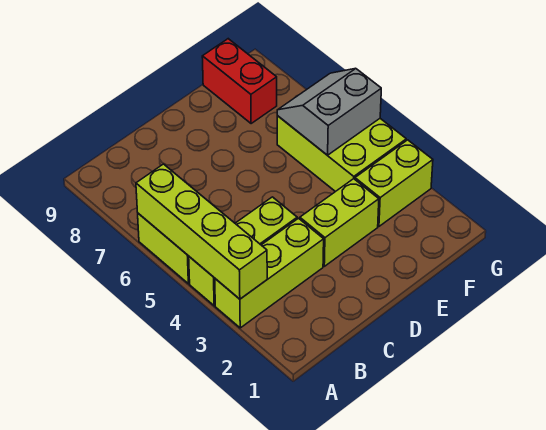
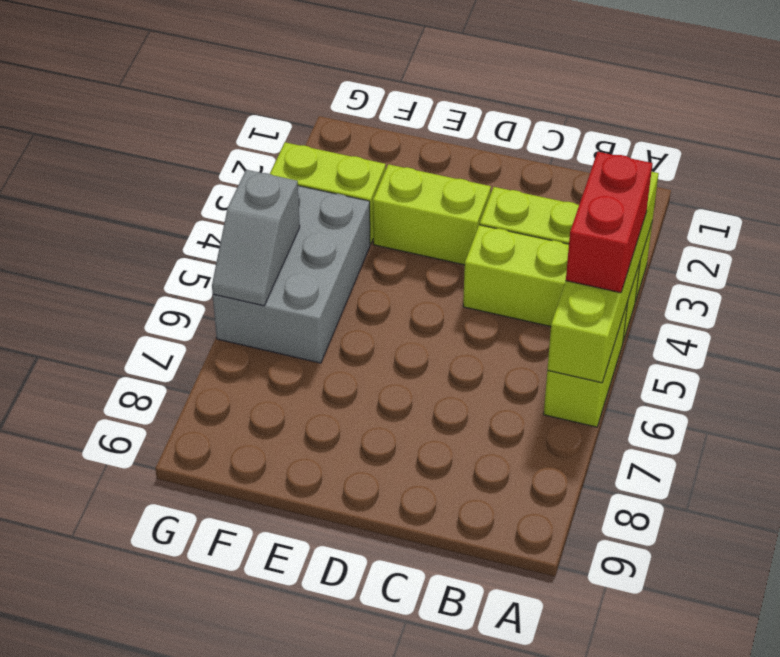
lime 2x3 brick [277,116,406,192] -> grey 2x3 brick [213,186,370,363]
grey 2x2 slope [277,69,381,155] -> grey 1x2 slope [212,170,300,306]
red 1x2 brick [202,39,277,124] -> red 1x2 brick moved to [566,152,652,293]

